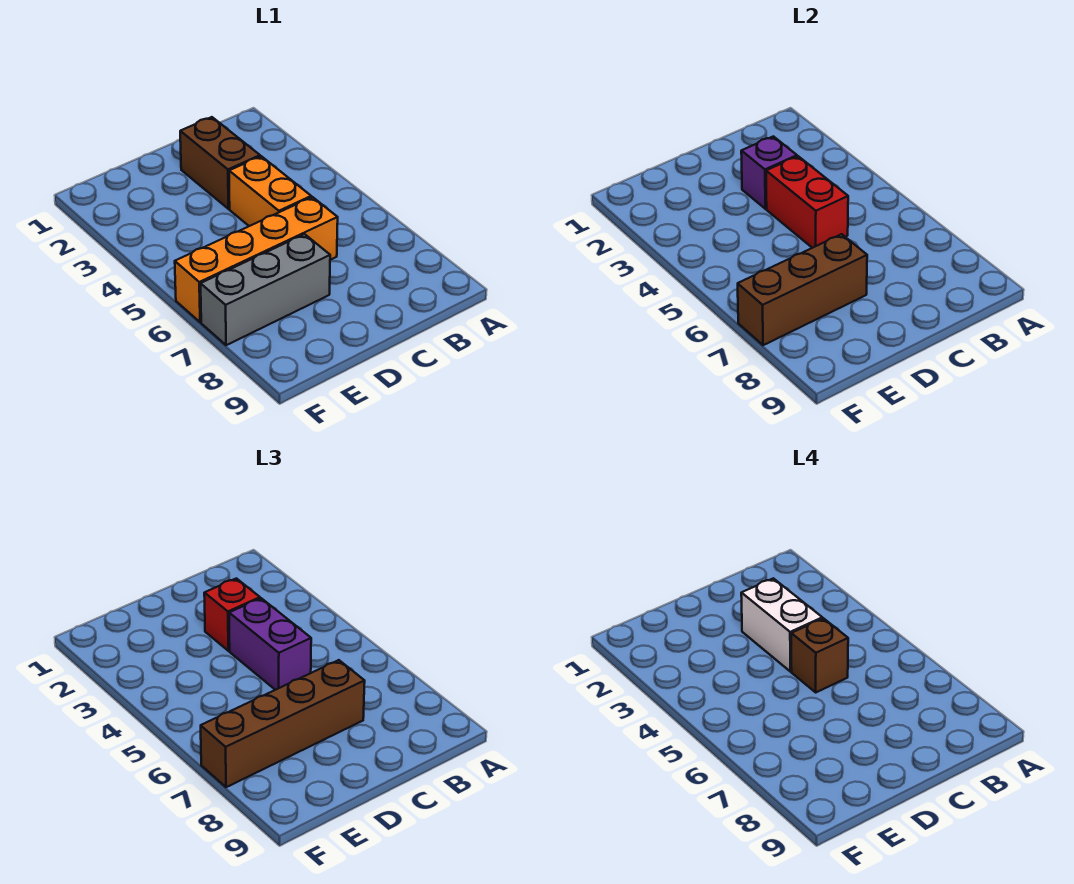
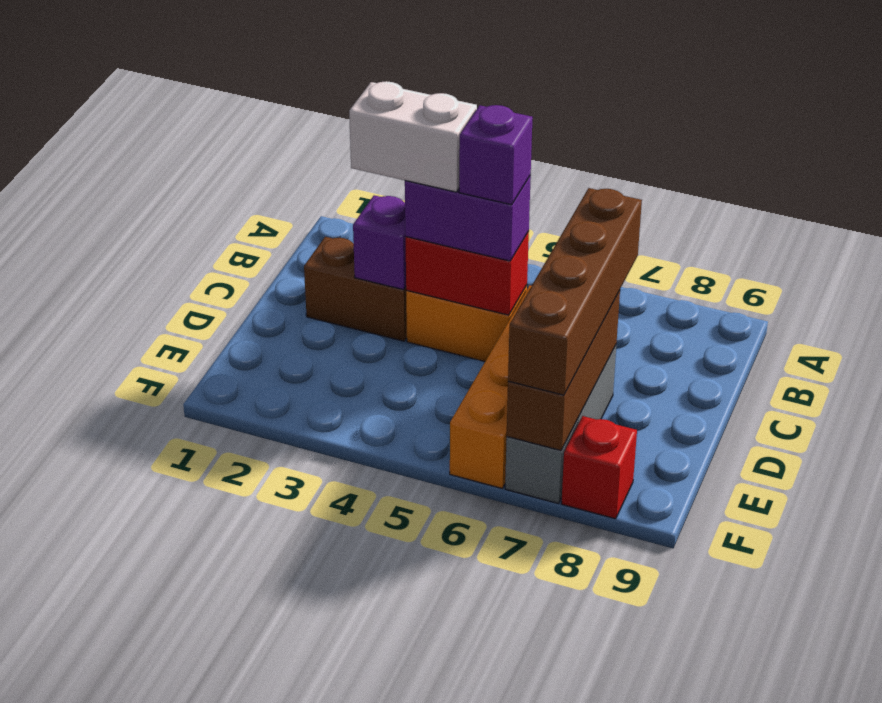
red 1x1 brick [204,578,260,651] -> red 1x1 brick moved to [561,416,637,519]
brown 1x1 brick [791,618,848,692] -> purple 1x1 brick [459,105,533,205]

